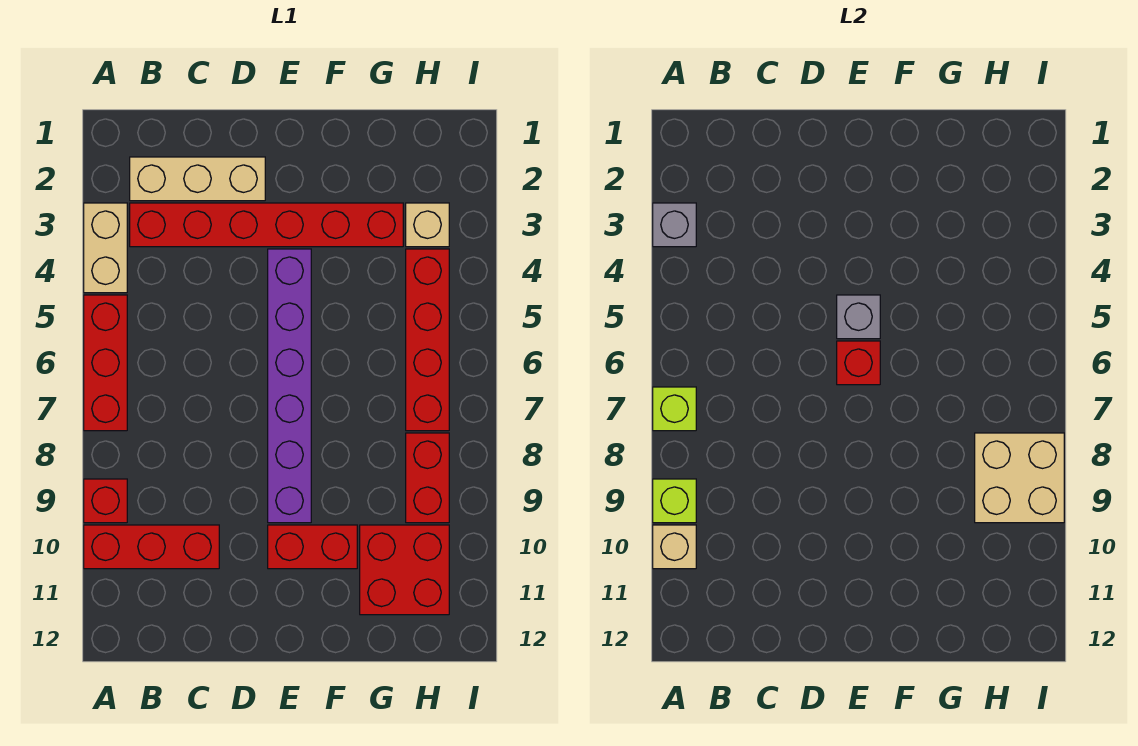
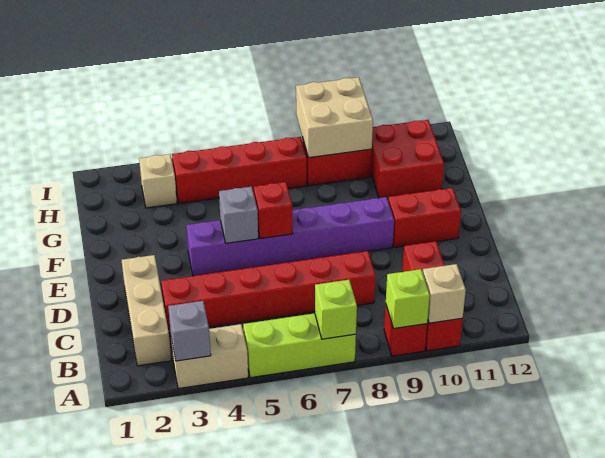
red 1x3 brick [84,295,127,431] -> lime 1x3 brick [243,313,356,378]
red 1x6 brick [130,203,403,247] -> red 1x6 brick turned to [161,251,376,333]
red 1x2 brick [268,525,357,569] -> red 1x2 brick turned to [388,188,461,247]

